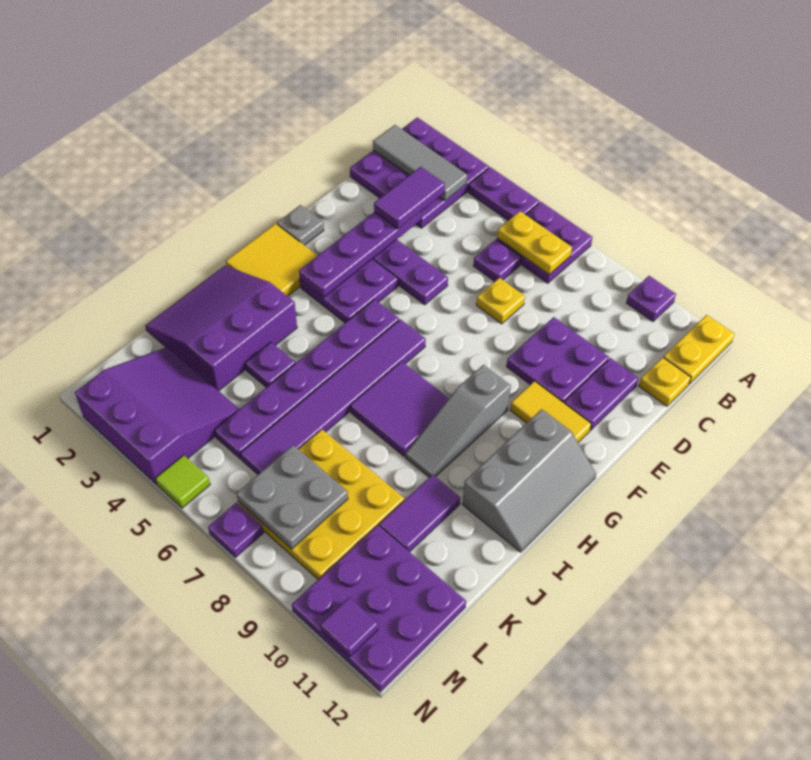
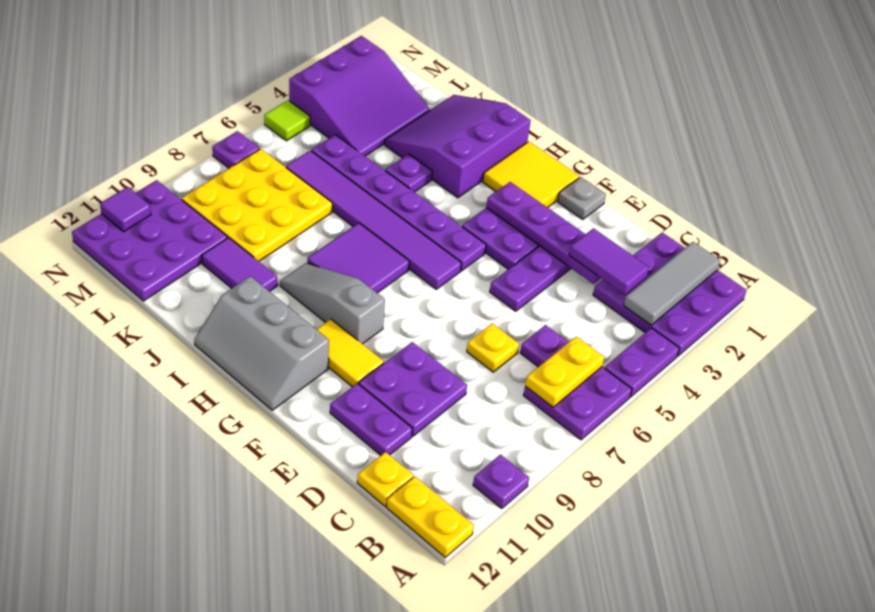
yellow 1x2 tile [510,381,591,442] -> yellow 1x2 tile turned to [317,319,384,387]
purple 3x3 slope [145,266,297,391] -> purple 3x3 slope turned to [385,95,531,198]
grey 2x2 plate [236,445,348,549] -> none

